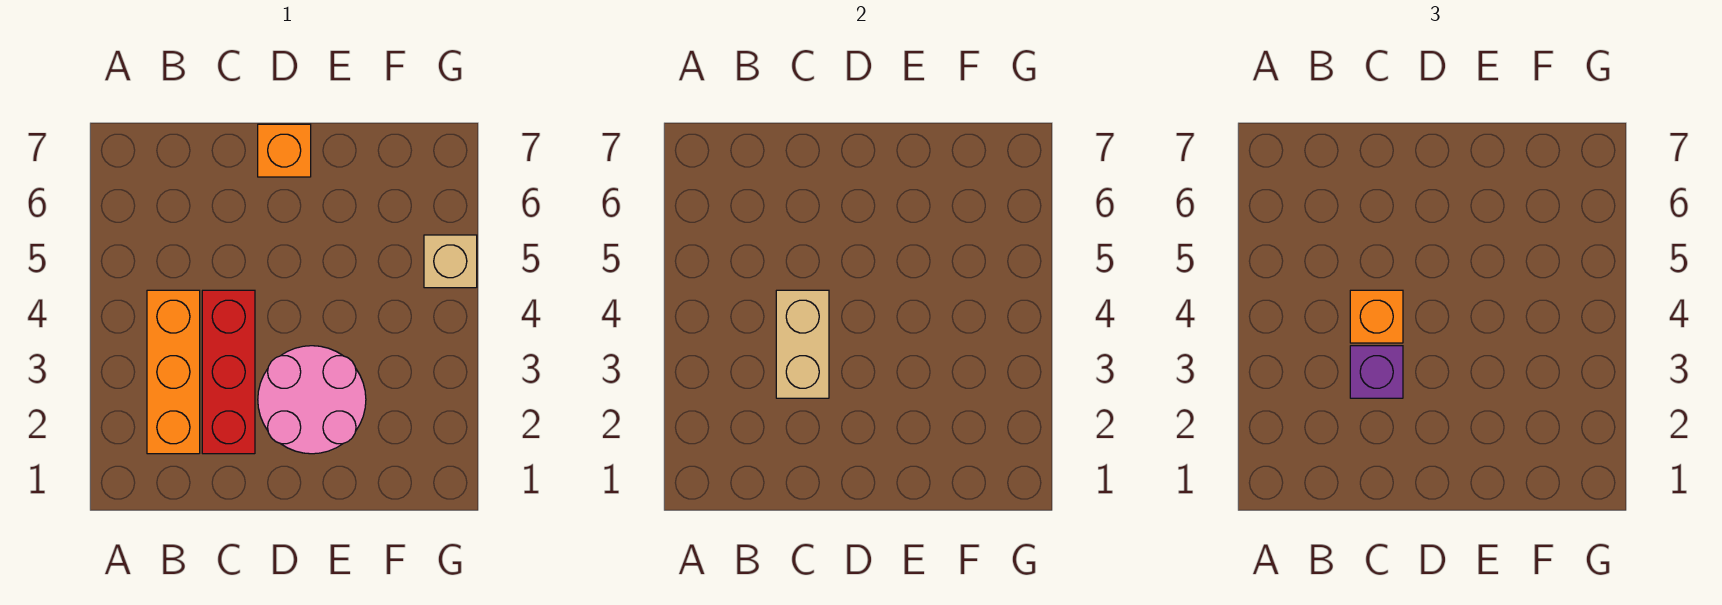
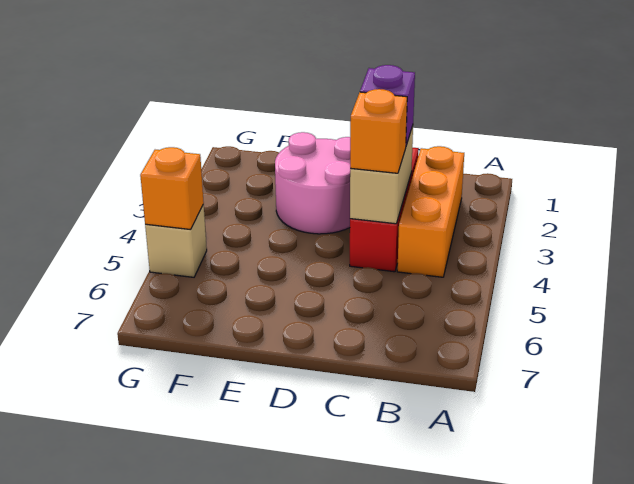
orange 1x1 brick [258,124,311,177] -> orange 1x1 brick moved to [140,147,204,230]

